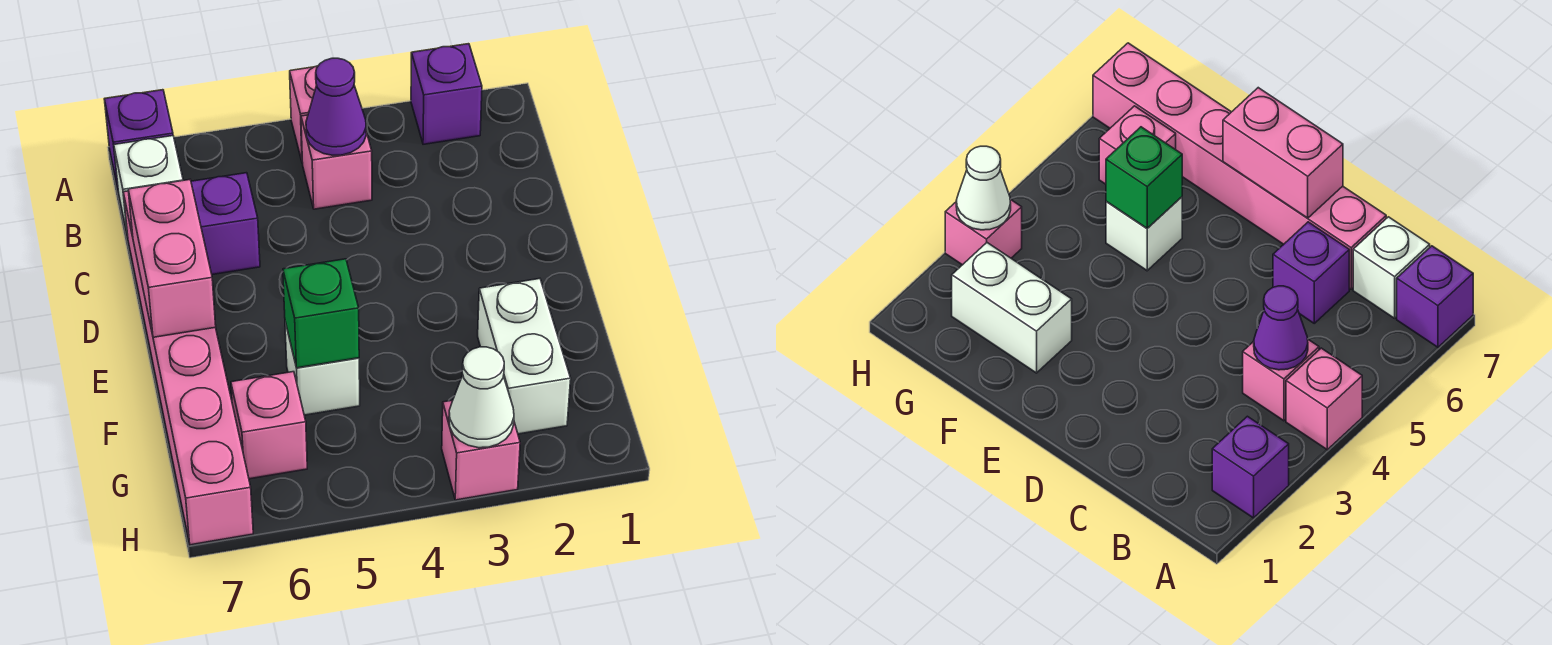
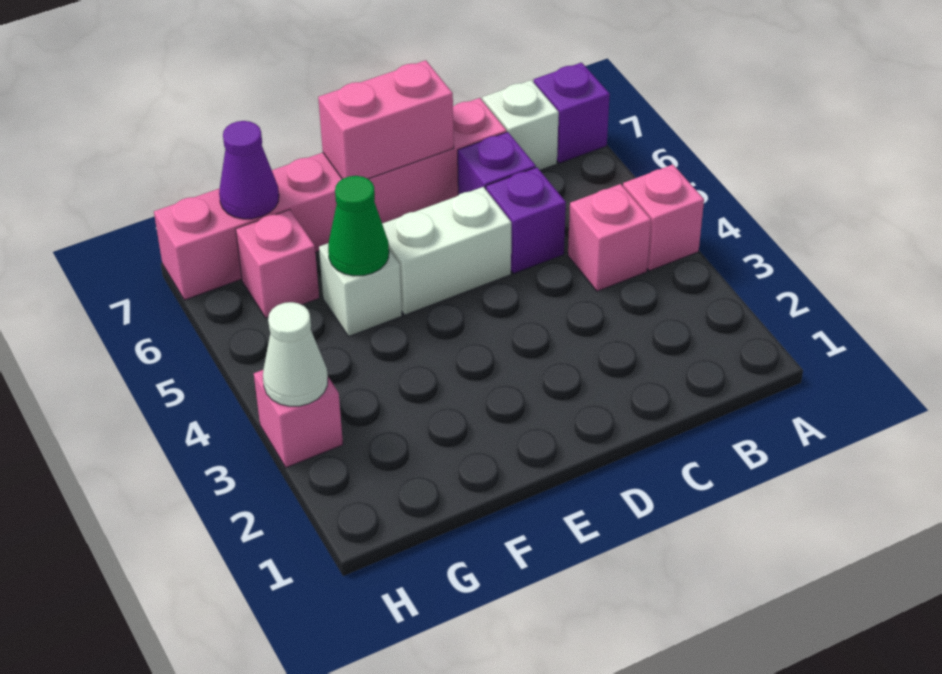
purple 1x1 brick [411,44,482,144] -> purple 1x1 brick moved to [486,167,566,273]
purple 1x1 cone [306,58,366,155] -> purple 1x1 cone moved to [219,121,279,219]
white 1x2 brick [478,279,571,434] -> white 1x2 brick moved to [382,187,511,315]
green 1x1 brick [283,259,359,368] -> green 1x1 cone [328,176,389,276]

